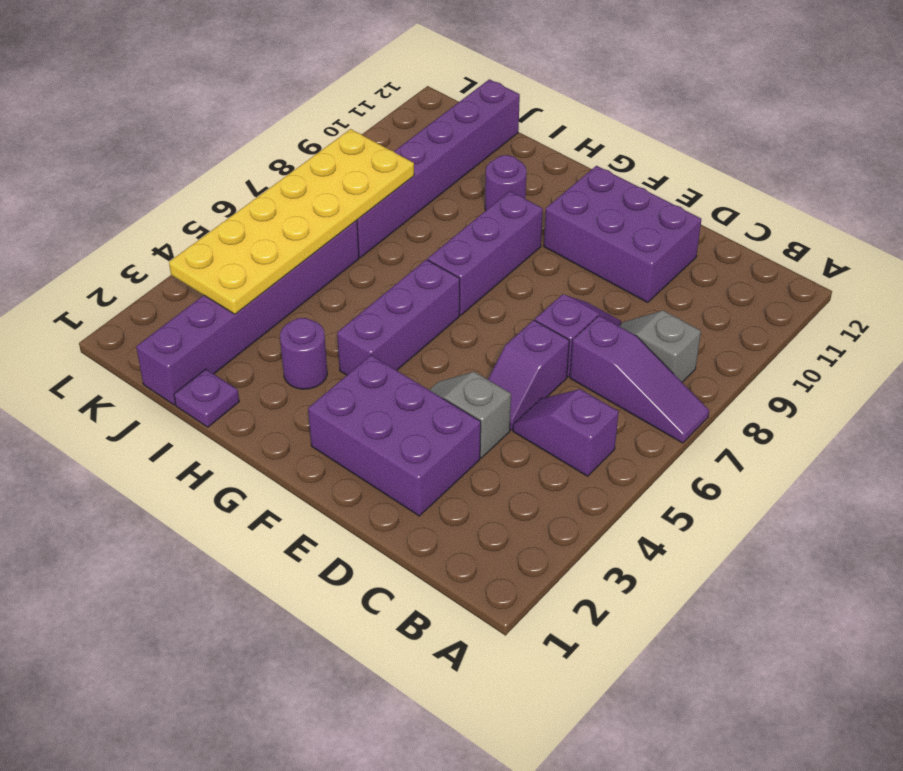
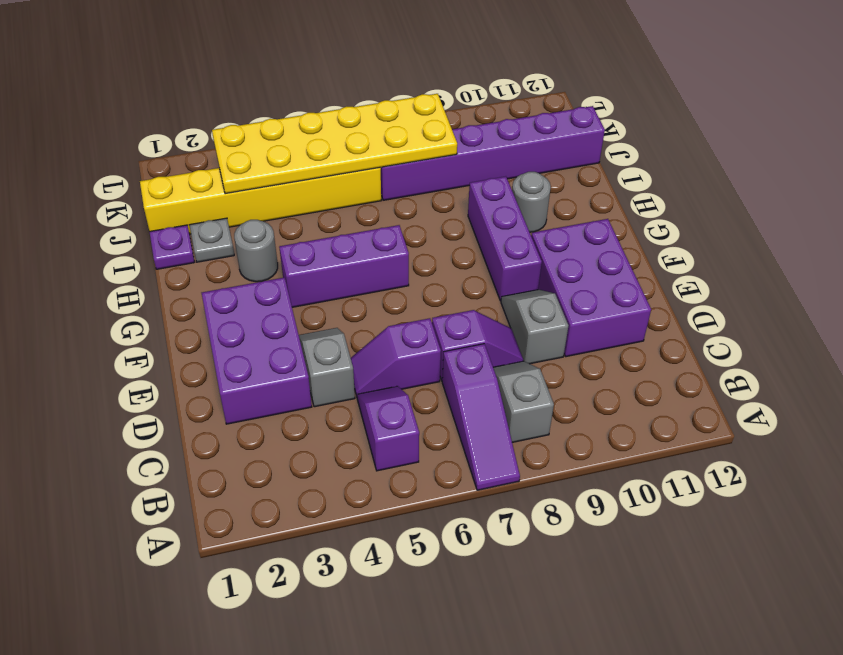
none -> grey 1x2 slope [501,290,568,364]
purple 1x3 brick [428,191,543,315] -> purple 1x3 brick turned to [468,176,542,301]
purple 1x1 round brick [280,318,327,389] -> grey 1x1 round brick [234,220,278,282]
purple 1x1 round brick [485,155,527,211] -> grey 1x1 round brick [512,172,551,232]
none -> grey 1x1 plate [190,218,234,262]
purple 1x6 brick [136,220,359,405] -> yellow 1x6 brick [140,168,381,234]

